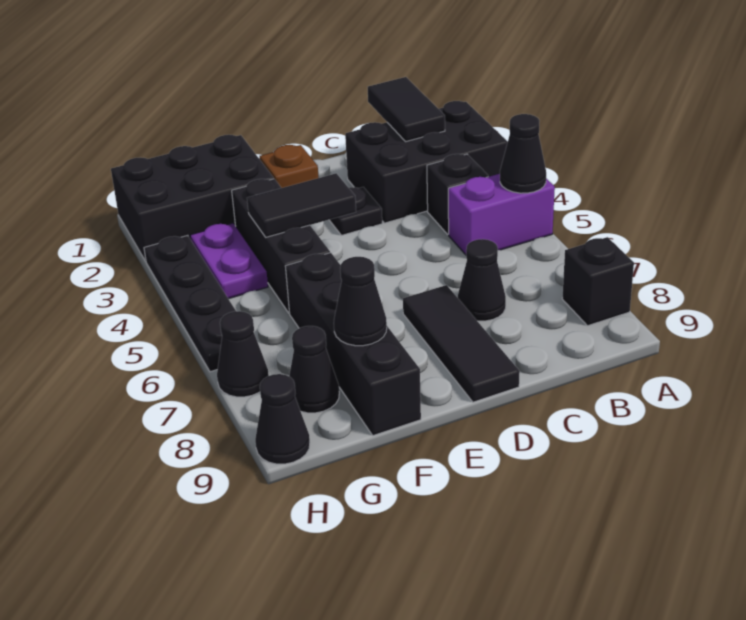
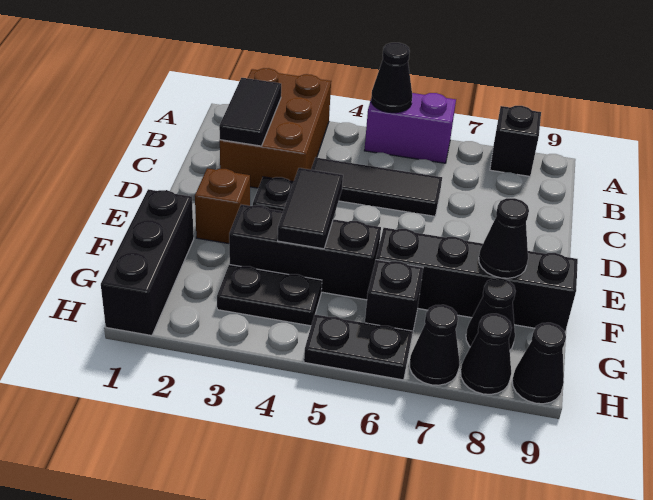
black 2x3 brick [345,101,508,223] -> brown 2x3 brick [220,68,331,188]
purple 1x2 brick [448,174,555,255] -> purple 1x2 brick turned to [364,93,456,163]
black 1x2 tile [368,77,445,142] -> black 1x2 tile turned to [219,78,281,146]
black 1x1 brick [427,154,488,234] -> black 1x1 brick moved to [365,260,423,340]
black 1x1 cone [458,239,506,321] -> black 1x1 cone moved to [461,314,512,394]
black 1x3 tile [403,285,520,402] -> black 1x3 tile moved to [311,157,442,216]
black 2x3 brick [111,135,274,261] -> black 1x3 brick [101,189,194,336]
purple 1x2 plate [190,223,268,299] -> black 1x2 plate [217,265,322,326]
black 1x4 plate [144,235,236,372] -> black 1x2 plate [304,314,412,380]

